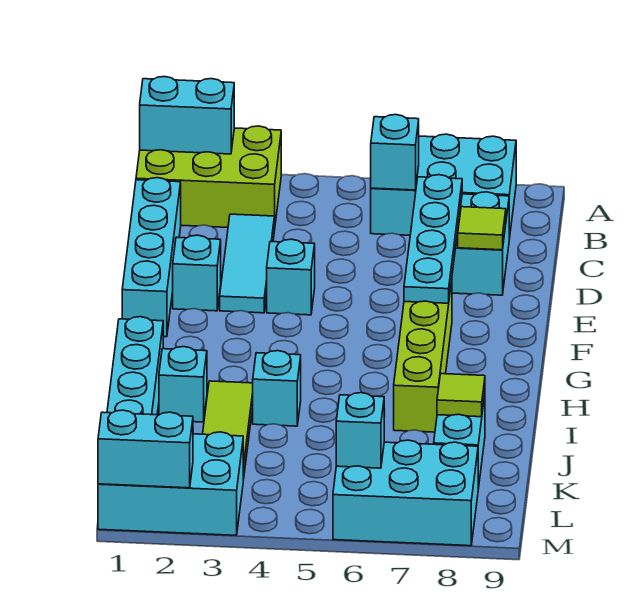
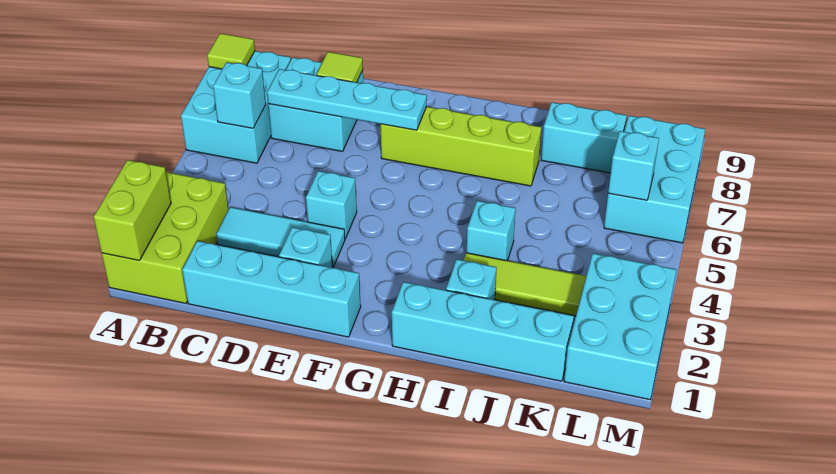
cyan 1x2 brick [140,77,234,154] -> lime 1x2 brick [94,160,171,261]
lime 1x1 tile [437,374,485,417] -> lime 1x1 tile moved to [207,33,255,69]
cyan 1x2 brick [98,410,193,488] -> none

